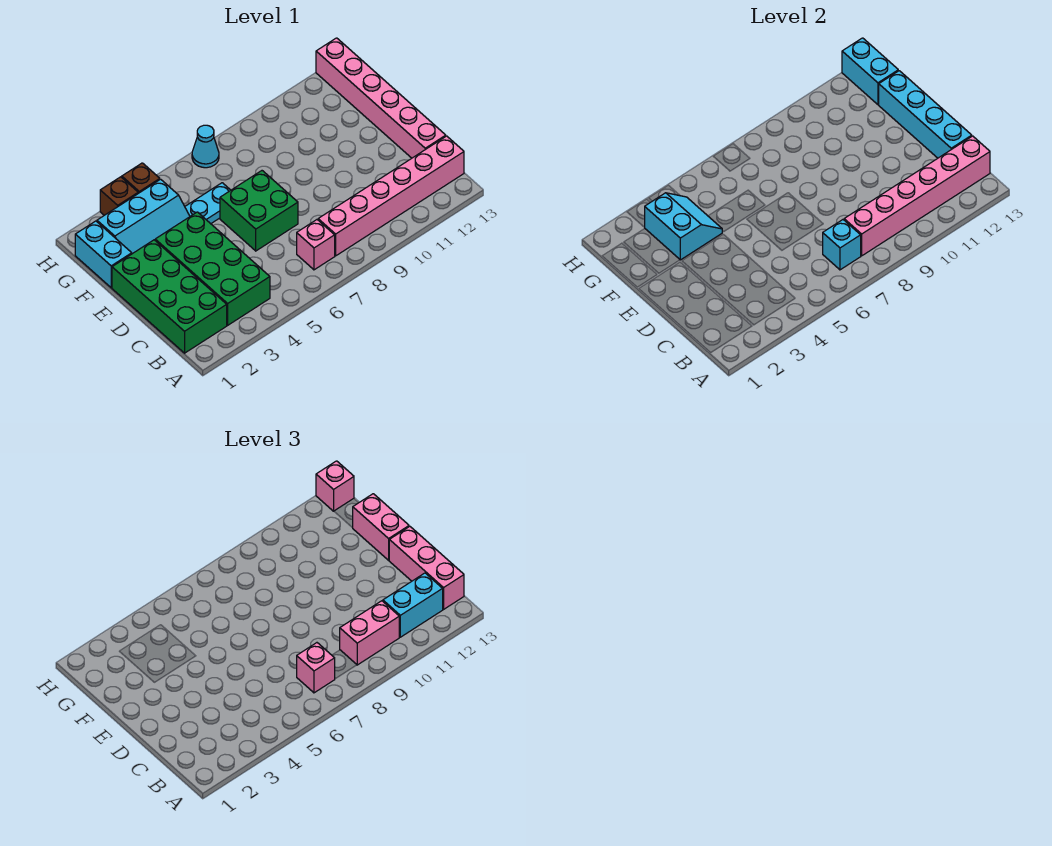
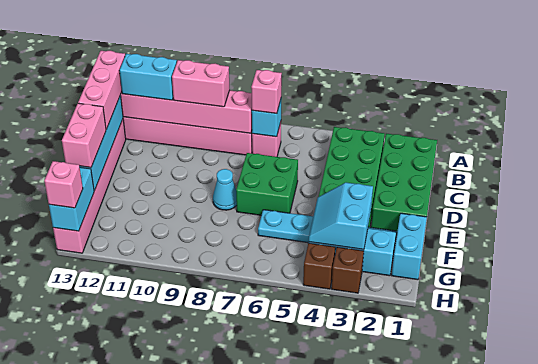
cyan 1x1 cone [192,125,219,168] -> cyan 1x1 cone moved to [213,169,237,210]

